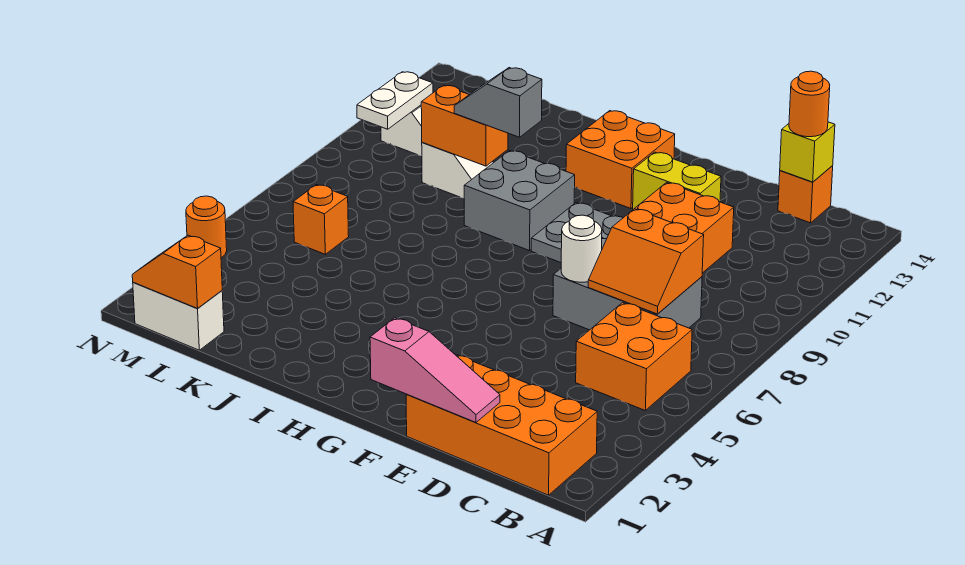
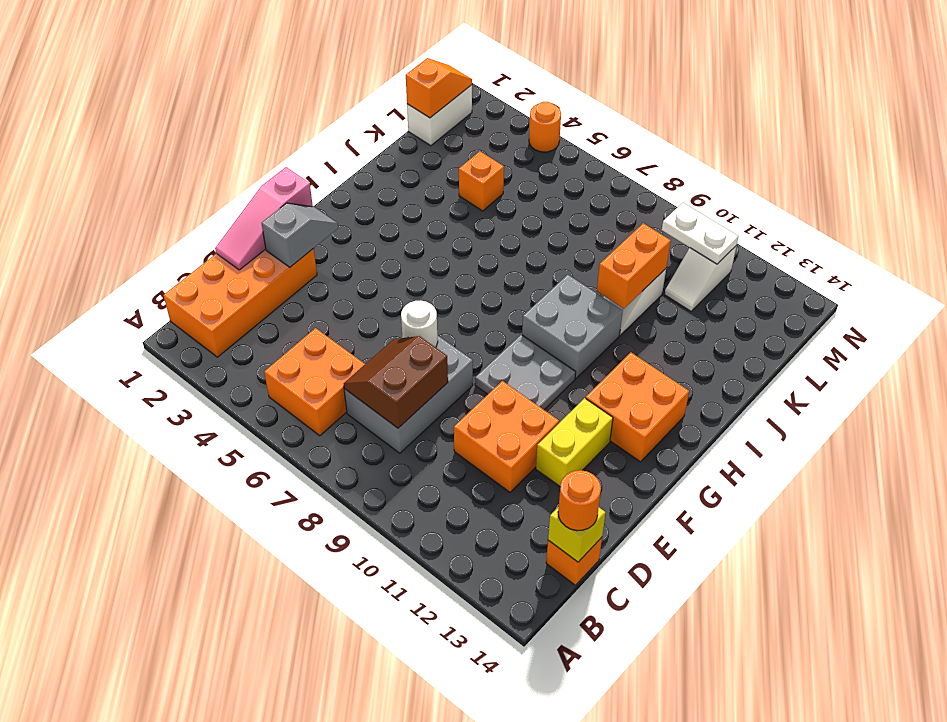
orange 2x2 slope [588,209,704,314] -> brown 2x2 slope [344,336,448,428]
grey 1x2 slope [454,68,542,137] -> grey 1x2 slope moved to [262,203,338,267]
orange 1x1 brick [293,185,349,254] -> orange 1x1 brick moved to [459,151,504,211]

